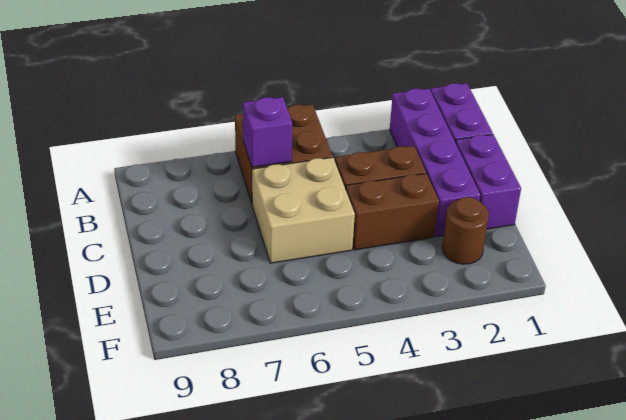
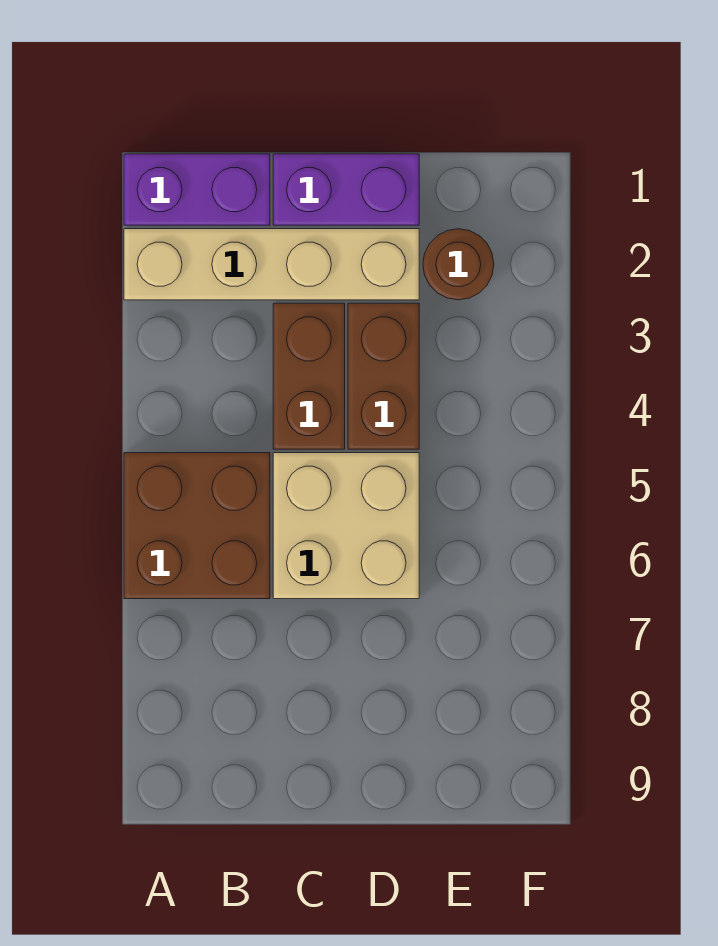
purple 1x4 brick [390,89,480,237] -> tan 1x4 brick [124,229,419,300]
purple 1x1 brick [243,97,292,167] -> none

